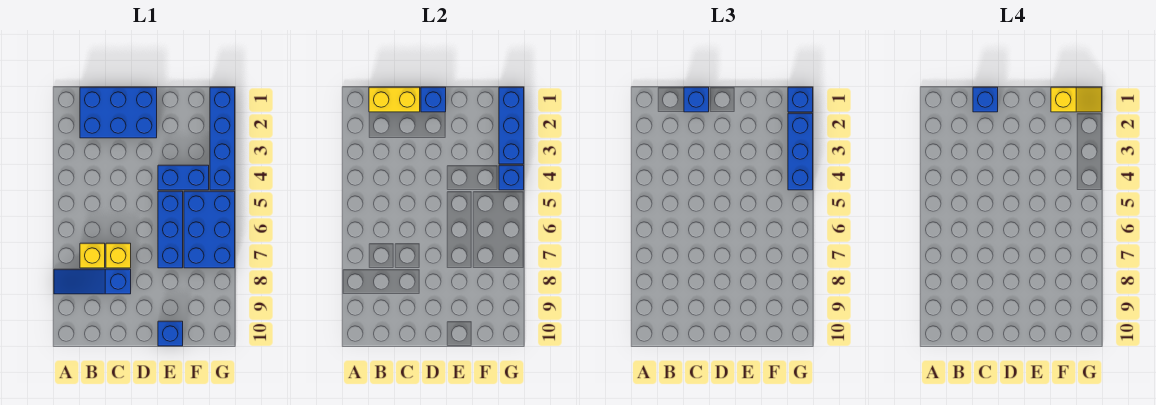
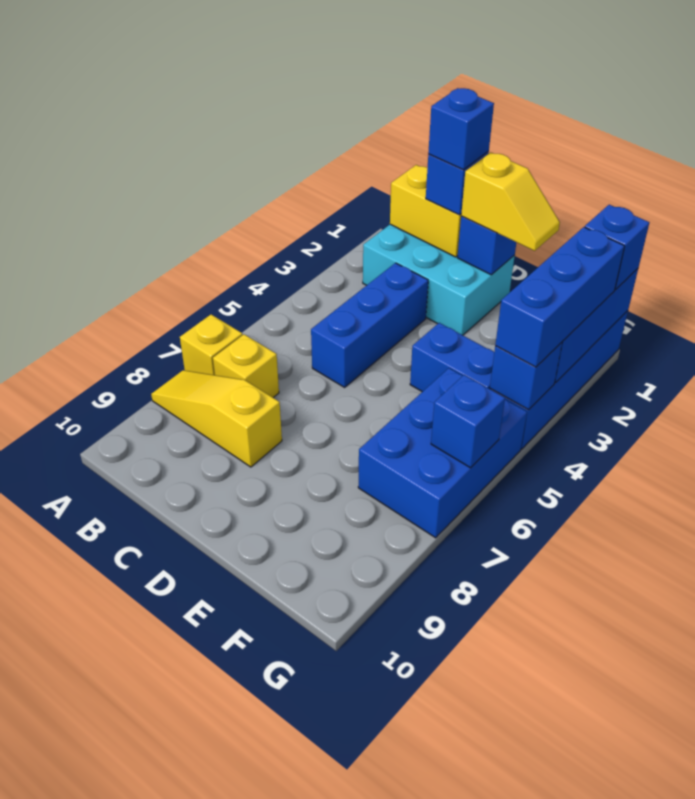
blue 1x3 slope [54,269,131,294] -> yellow 1x3 slope [151,370,282,467]
blue 2x3 brick [80,87,157,138] -> cyan 2x3 brick [363,224,515,335]
yellow 1x1 brick [106,243,131,268] -> yellow 1x1 brick moved to [180,315,243,375]
blue 1x3 brick [158,191,183,268] -> blue 1x3 brick moved to [311,263,428,387]
blue 1x1 brick [158,321,183,346] -> blue 1x1 brick moved to [431,375,505,468]
yellow 1x2 slope [1051,87,1102,112] -> yellow 1x2 slope moved to [461,152,560,251]

